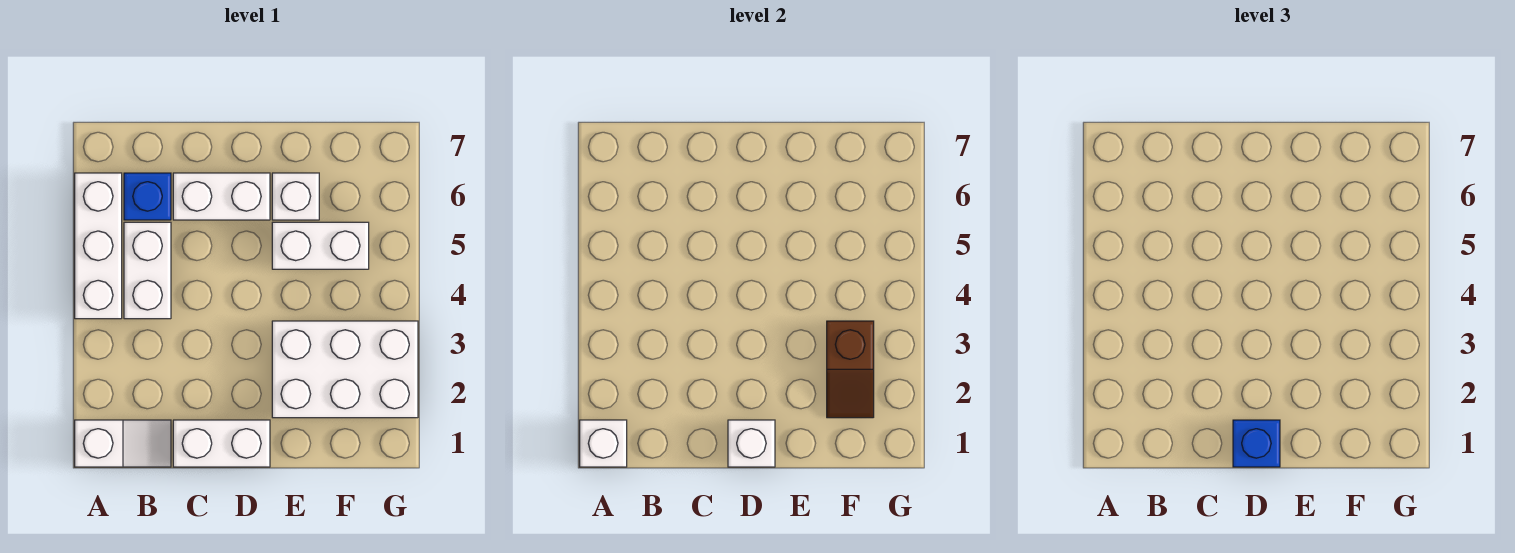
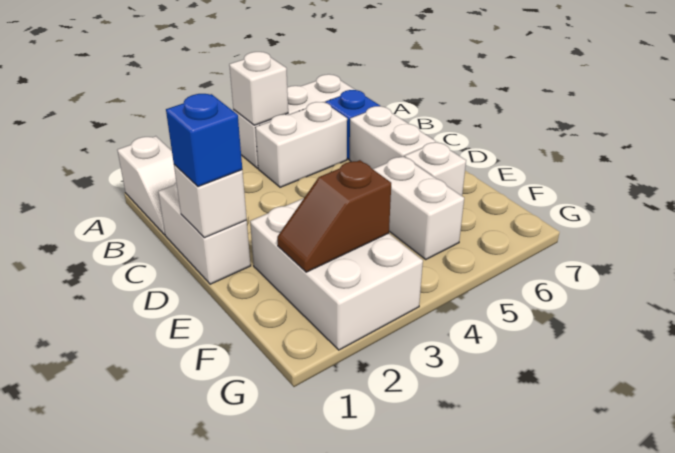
white 1x1 brick [580,420,627,467] -> white 1x1 brick moved to [229,52,288,125]

